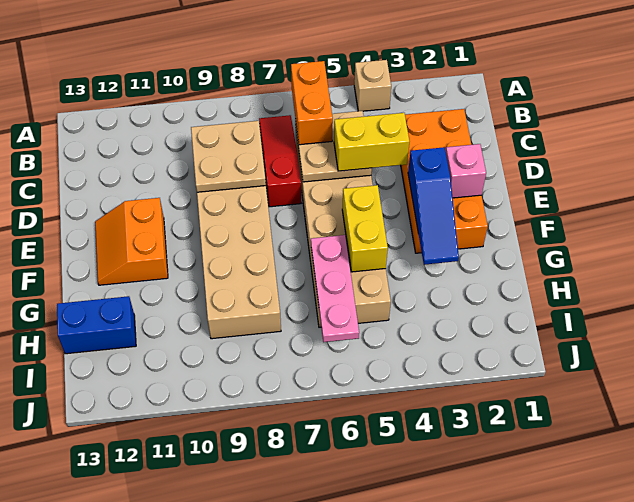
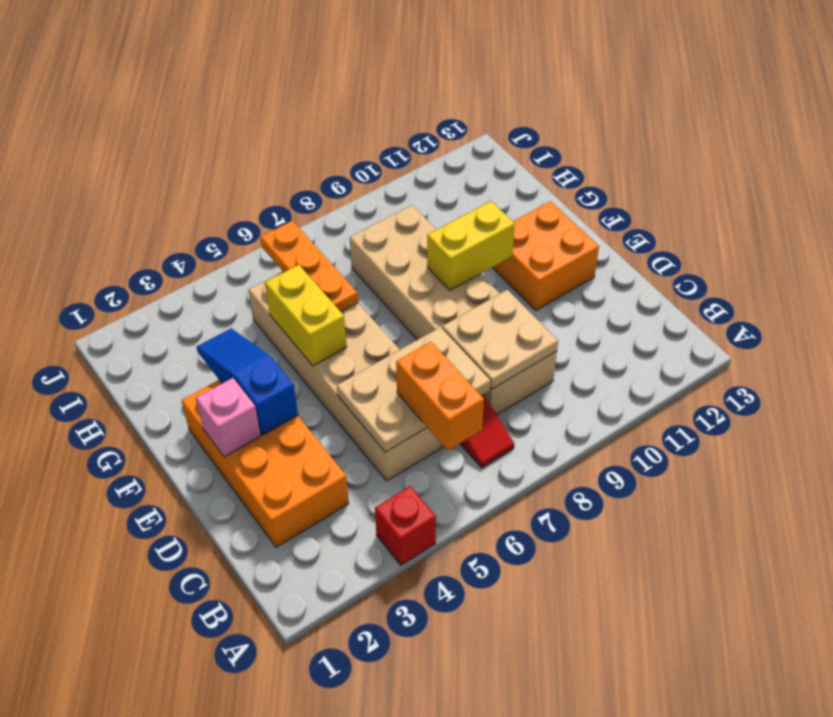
tan 1x1 brick [354,60,391,111] -> red 1x1 brick [375,486,436,565]
tan 2x2 plate [295,111,372,182] -> tan 2x3 plate [337,327,491,452]
yellow 1x2 brick [334,113,409,171] -> yellow 1x2 brick moved to [427,201,515,290]
orange 2x2 slope [95,198,168,285] -> orange 2x2 brick [492,201,599,310]
pink 1x3 plate [311,235,359,342] -> orange 1x3 plate [260,221,358,312]
blue 1x2 brick [57,296,136,354] -> none

